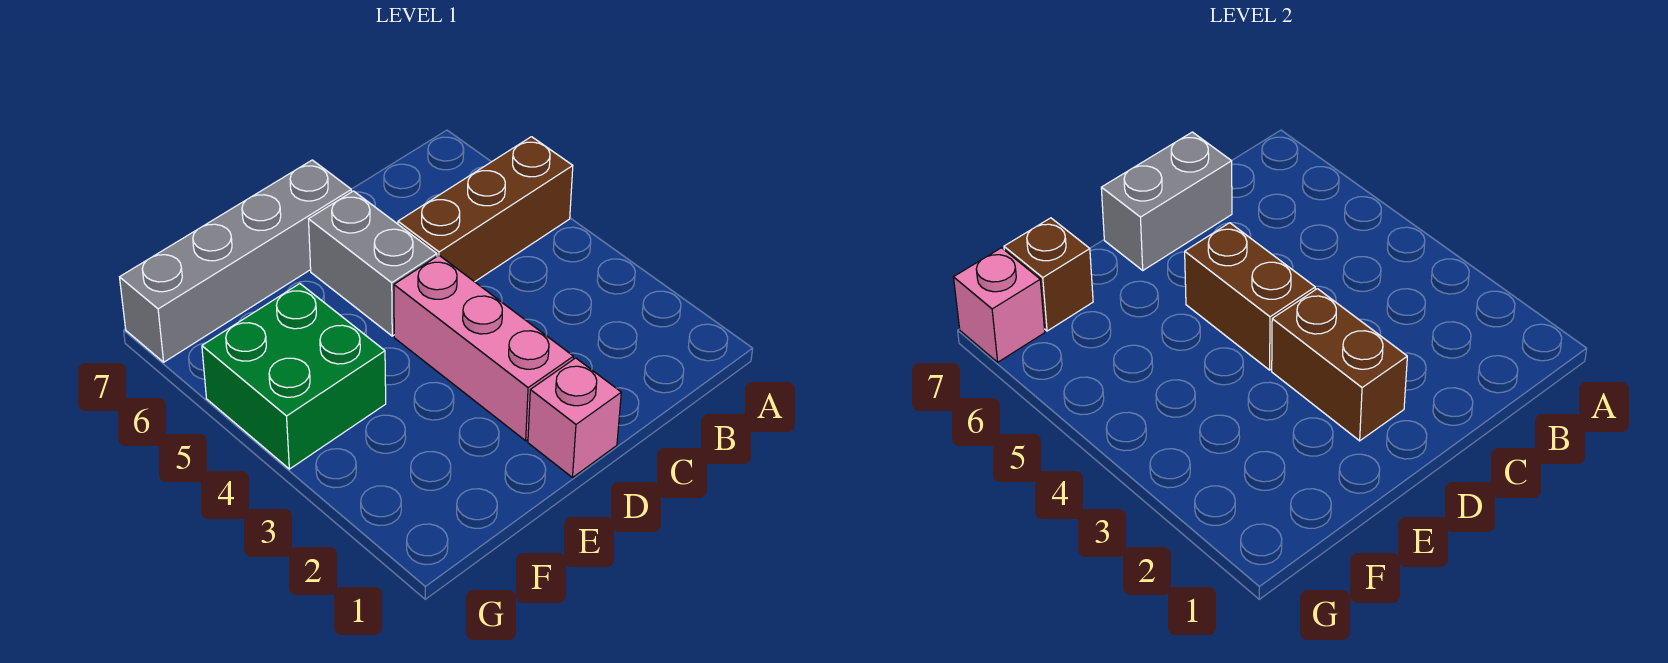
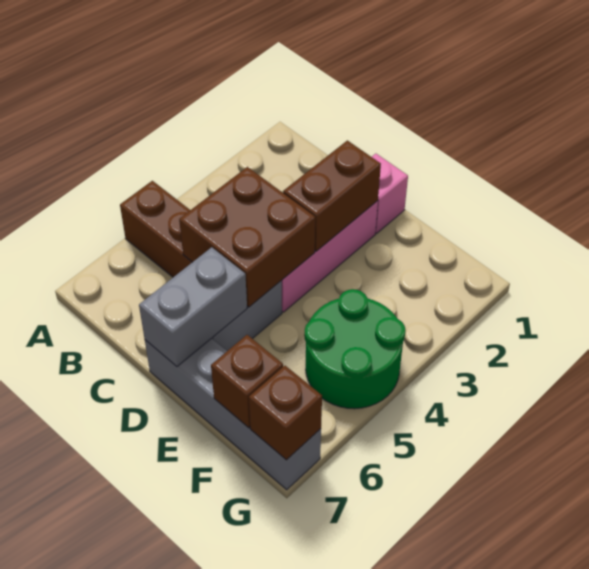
grey 1x2 brick [1101,132,1232,270] -> grey 1x2 brick turned to [139,247,247,366]
brown 1x2 brick [1185,223,1315,370] -> brown 2x2 brick [179,167,315,307]
green 2x2 brick [202,284,386,469] -> green 2x2 round brick [304,289,405,409]
pink 1x1 brick [954,248,1045,362] -> brown 1x1 brick [249,366,322,460]

